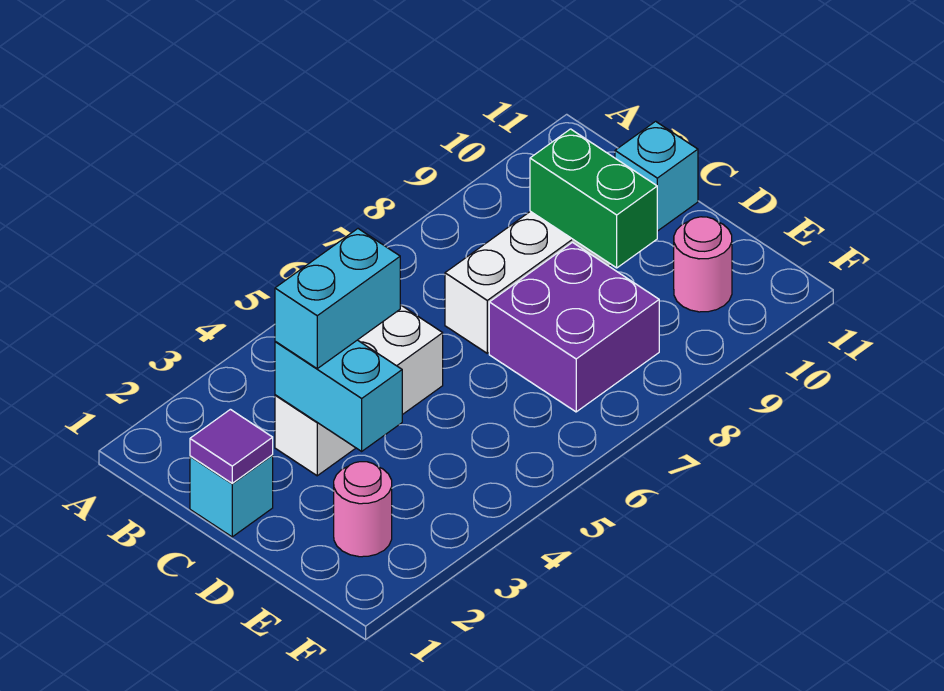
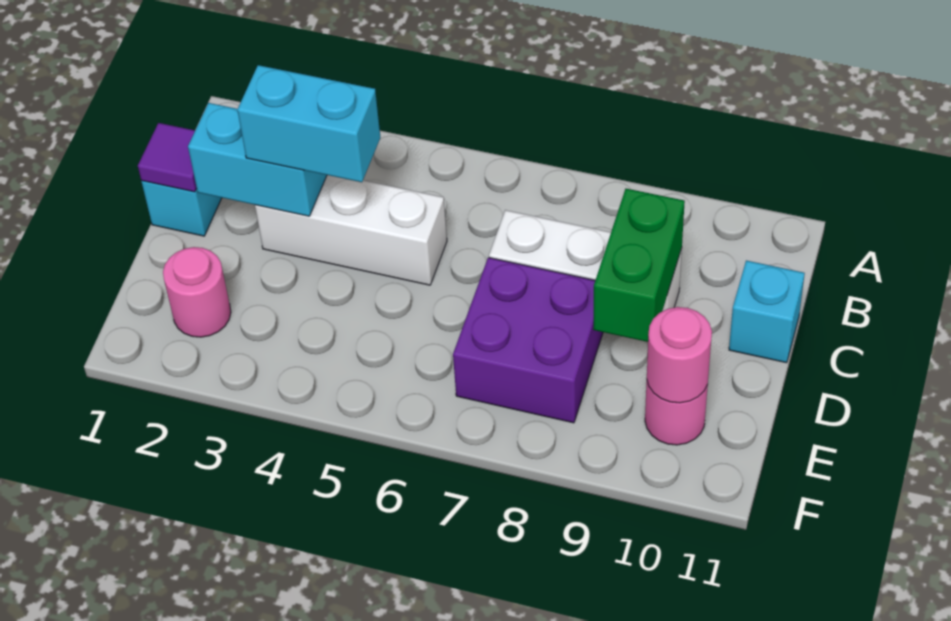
cyan 1x2 brick [275,340,402,451] -> cyan 1x2 brick turned to [188,103,327,216]
none -> pink 1x1 round brick [647,307,712,403]

